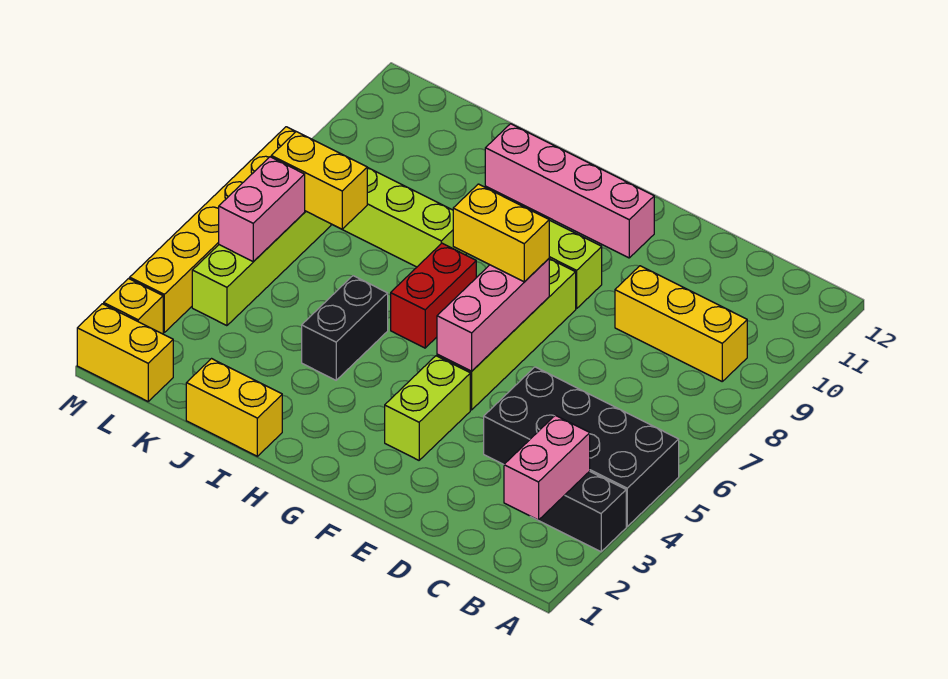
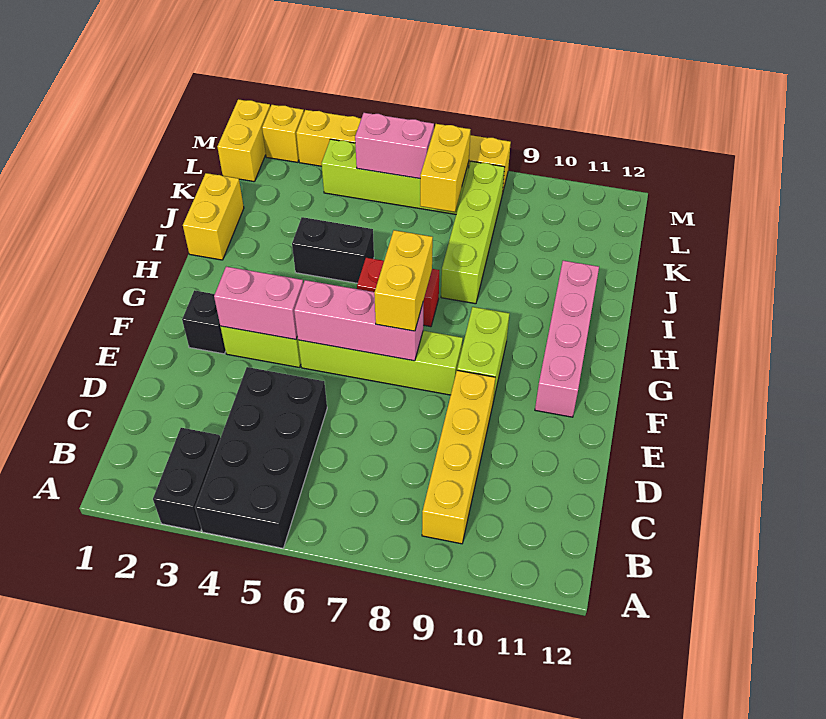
pink 1x2 brick [504,415,590,520] -> pink 1x2 brick moved to [214,267,303,340]
yellow 1x3 brick [615,266,747,381] -> yellow 1x4 brick [422,370,495,544]
none -> black 1x1 brick [182,290,226,354]

